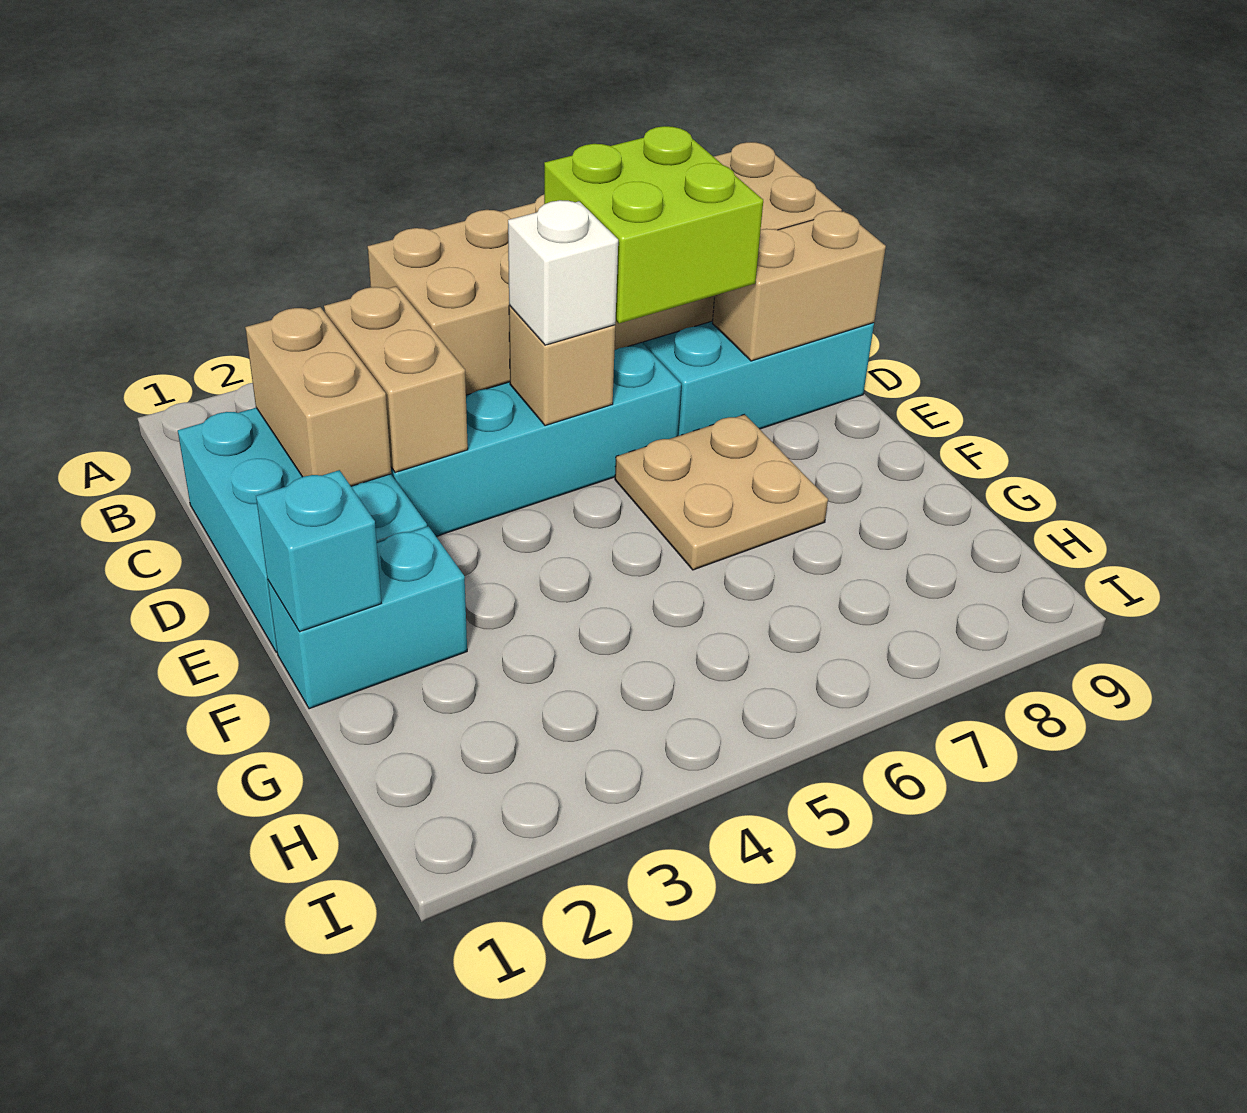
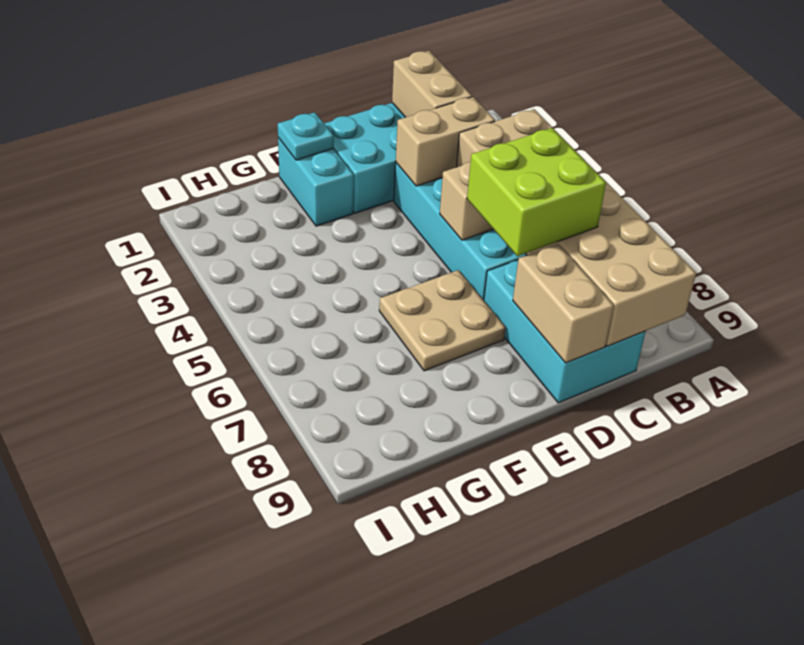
tan 1x2 brick [245,307,391,486] -> tan 1x2 brick turned to [392,51,472,117]
white 1x1 brick [508,200,618,345] -> none
cyan 1x1 brick [256,470,381,632] -> cyan 1x1 plate [278,112,334,160]

